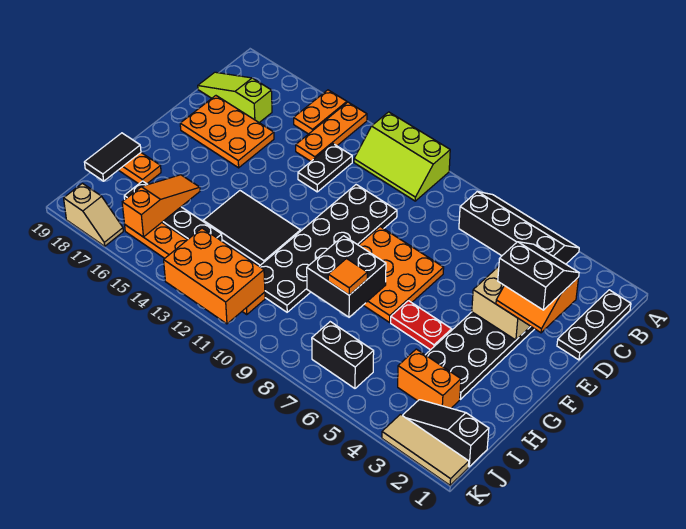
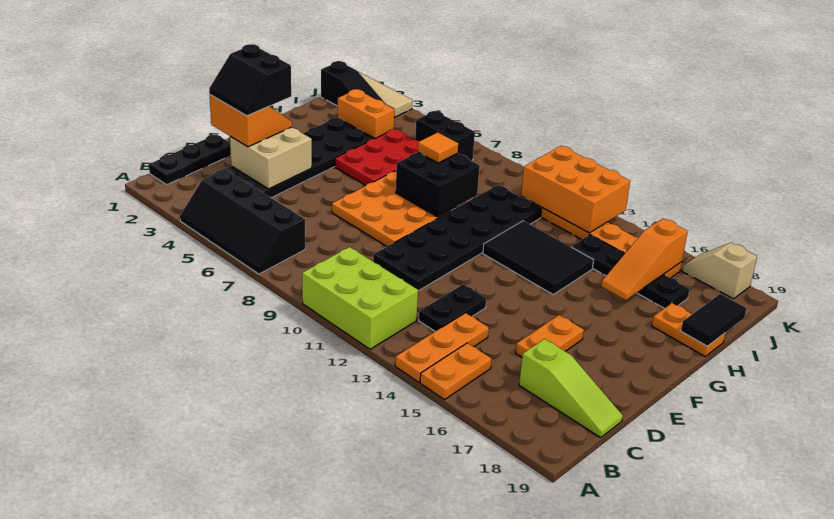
lime 2x3 slope [354,112,450,201] -> lime 2x3 brick [302,247,418,349]
orange 2x3 plate [180,96,274,168] -> orange 1x2 plate [516,315,584,357]
red 1x2 plate [391,301,452,350] -> red 2x3 plate [335,129,419,185]

